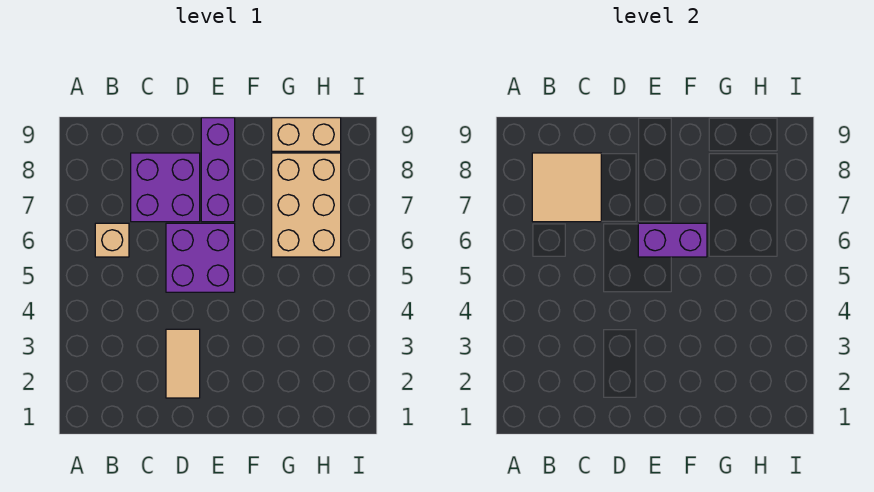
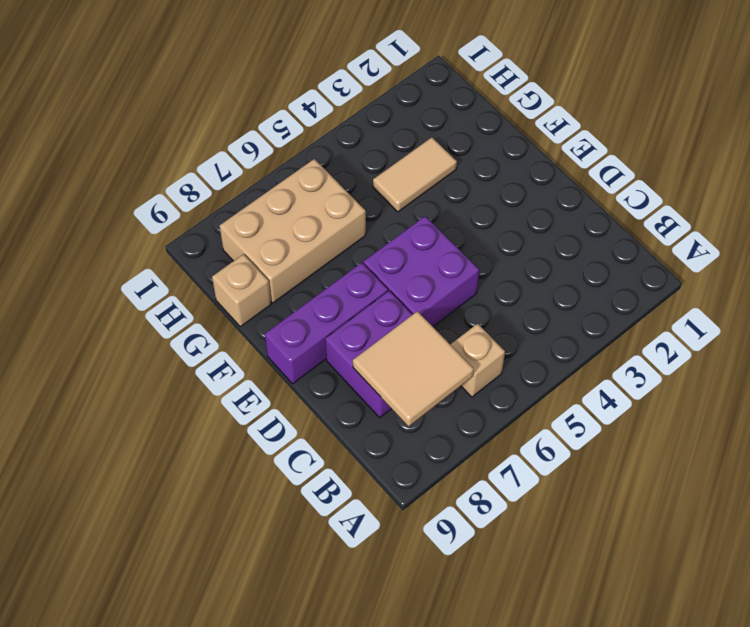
tan 1x2 tile [166,329,200,398] -> tan 1x2 tile moved to [373,137,457,212]
purple 1x2 brick [638,223,707,257] -> none
tan 1x2 brick [272,118,341,151] -> tan 1x1 brick [212,254,271,327]

